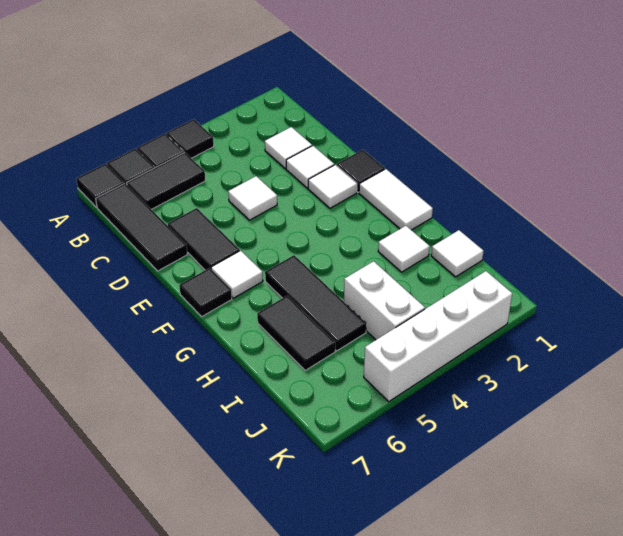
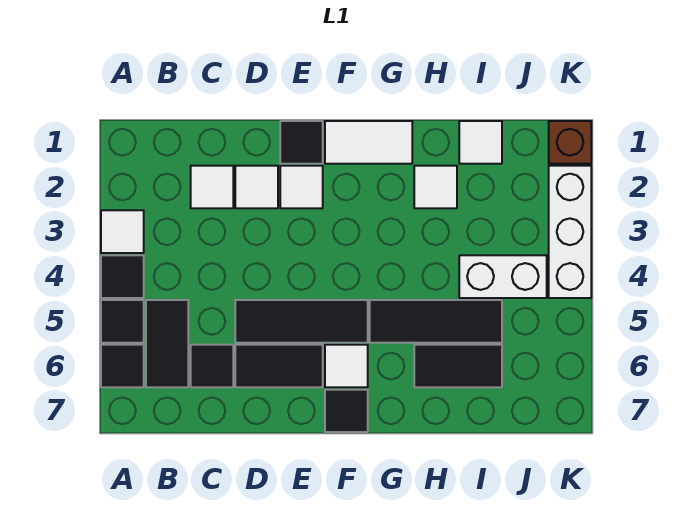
black 1x1 tile [76,164,124,207] -> black 1x1 tile moved to [191,345,233,387]
black 1x3 tile [96,183,187,271] -> black 1x3 tile moved to [235,300,368,343]
white 1x1 tile [228,176,277,220] -> white 1x1 tile moved to [101,210,144,253]
none -> brown 1x1 brick [549,121,591,164]
white 1x4 brick [364,271,512,402] -> white 1x3 brick [549,166,591,298]

